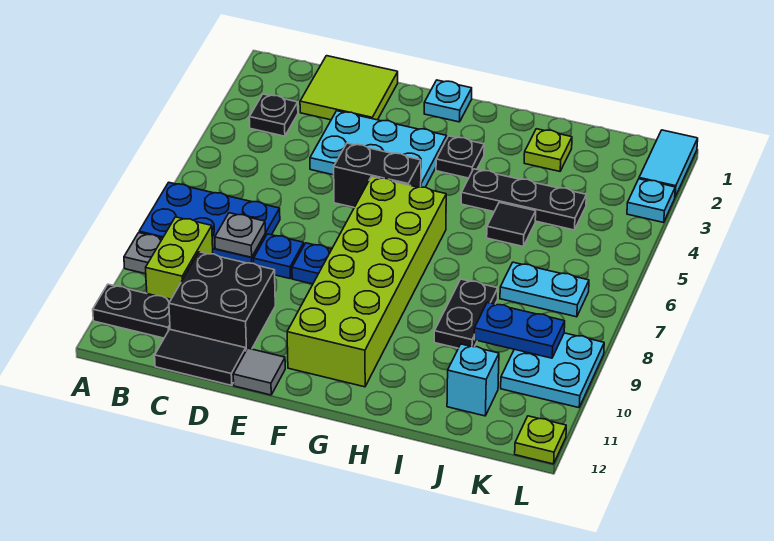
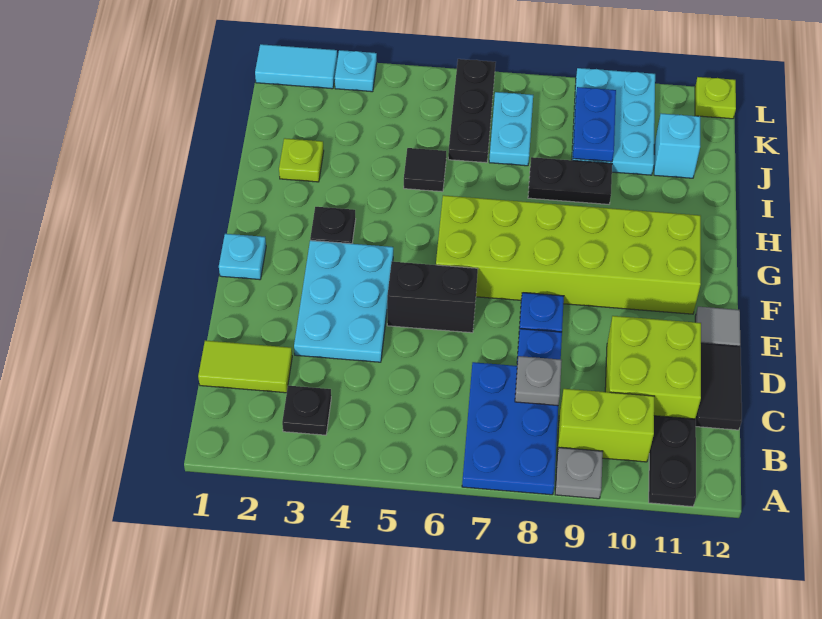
lime 2x2 tile [300,56,398,120] -> lime 1x2 tile [198,340,292,393]
black 2x2 brick [169,252,275,350] -> lime 2x2 brick [605,316,701,419]
black 1x2 brick [334,143,421,207] -> black 1x2 brick turned to [387,262,478,333]
black 1x3 plate [461,169,586,230] -> black 1x3 plate moved to [448,59,496,163]
cyan 2x2 plate [501,333,604,408] -> cyan 2x3 plate [572,68,655,175]

